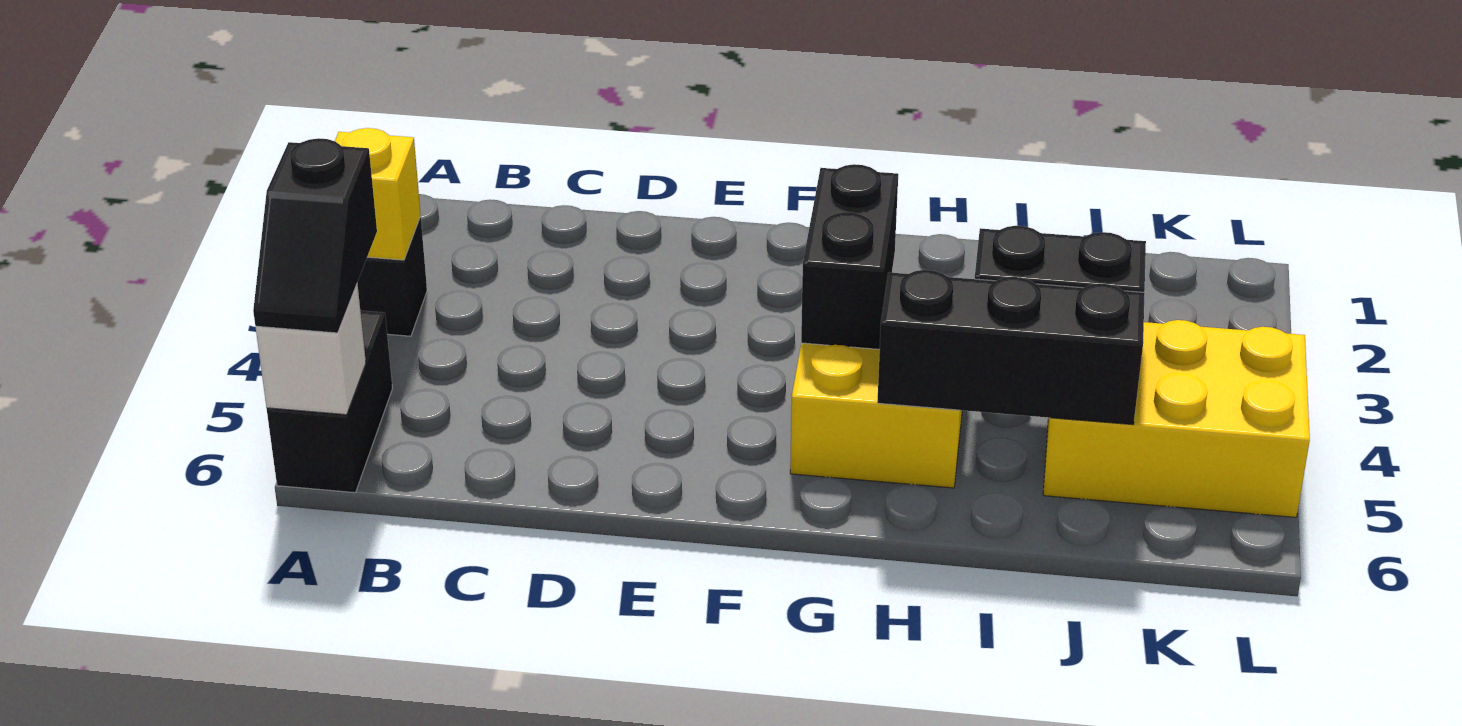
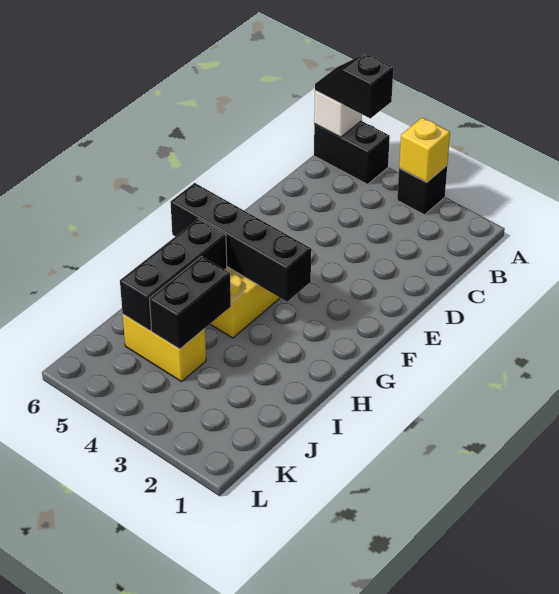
black 1x2 brick [801,164,898,349] -> black 1x4 brick [171,183,311,302]
yellow 2x3 brick [1043,320,1310,517] -> yellow 1x2 brick [123,314,206,382]

